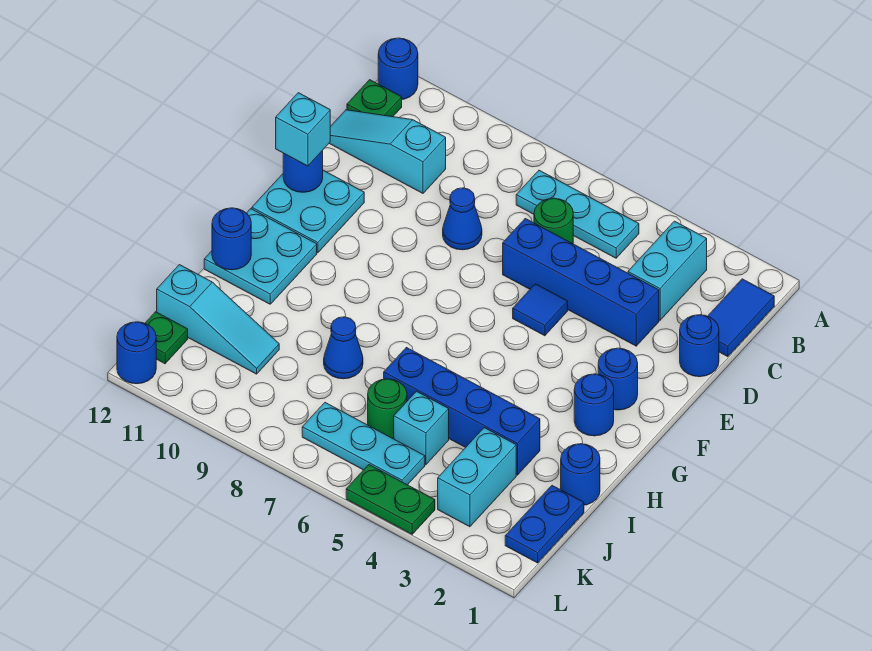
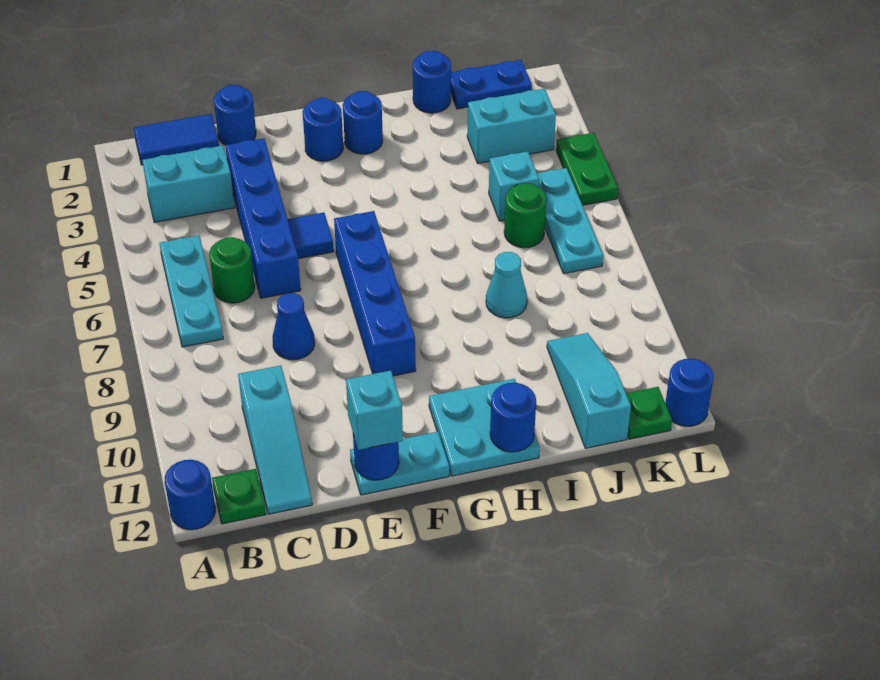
cyan 2x2 plate [252,170,364,253] -> cyan 1x2 plate [350,432,449,495]
blue 1x4 brick [384,347,540,475] -> blue 1x4 brick moved to [334,211,416,376]
blue 1x1 cone [324,317,363,379] -> cyan 1x1 cone [486,252,527,318]

